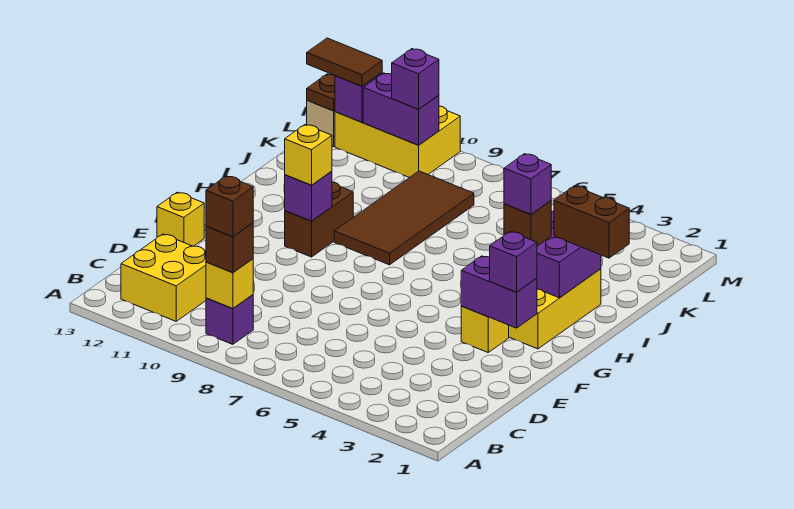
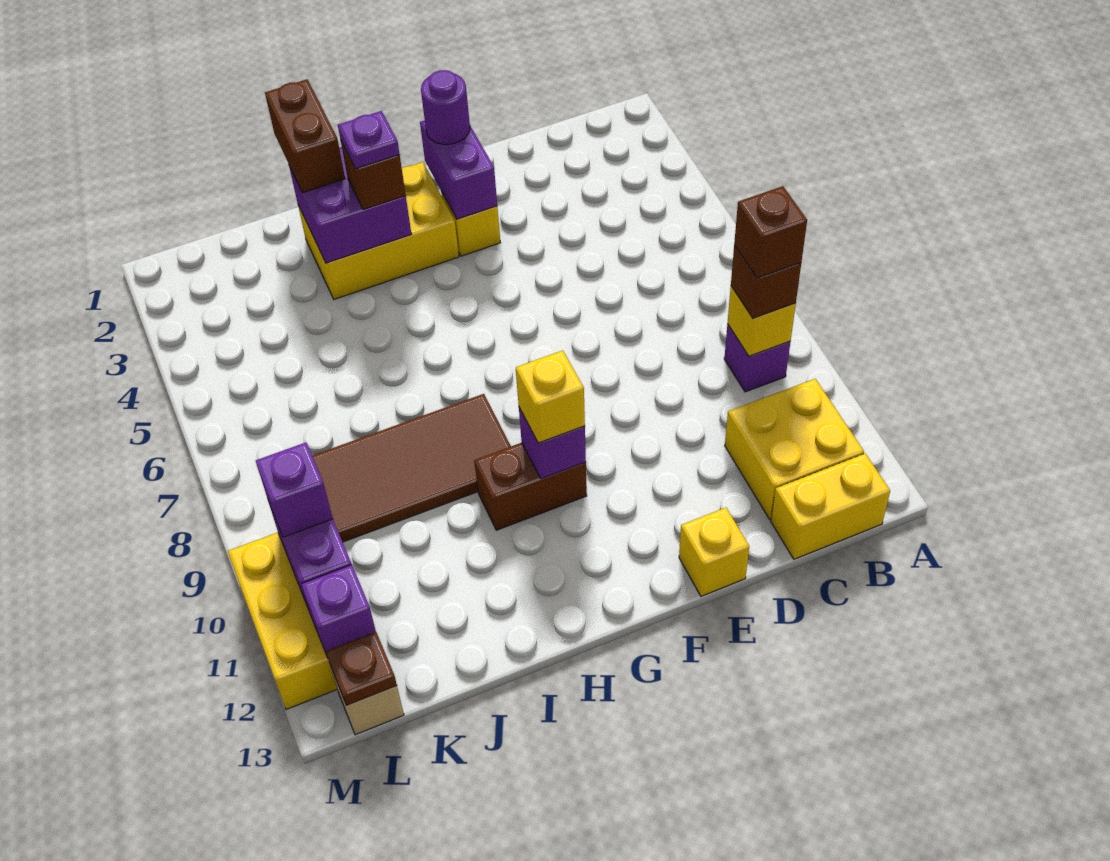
none -> yellow 1x2 brick [771,454,890,559]
purple 1x1 brick [490,232,537,292] -> purple 1x1 round brick [421,70,470,144]
purple 1x1 brick [504,154,551,214] -> purple 1x1 plate [338,111,400,169]
brown 1x2 tile [307,38,382,86] -> none

